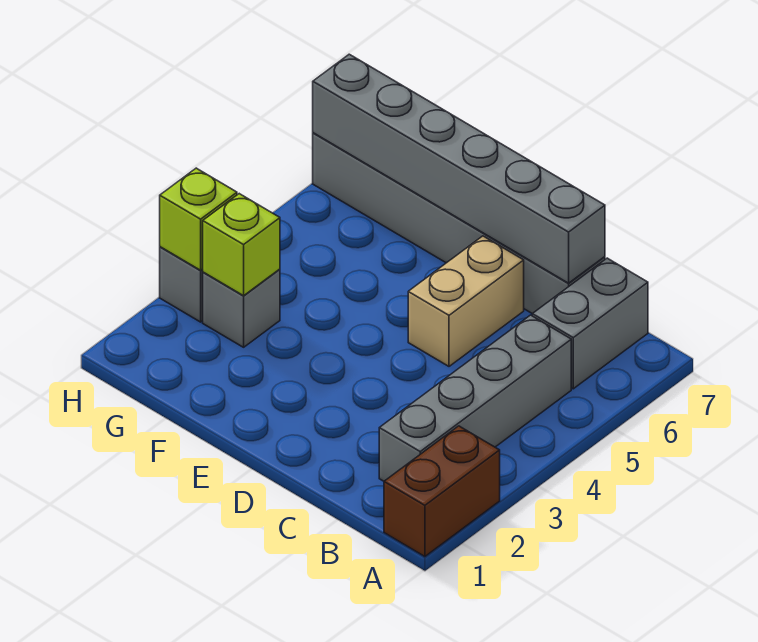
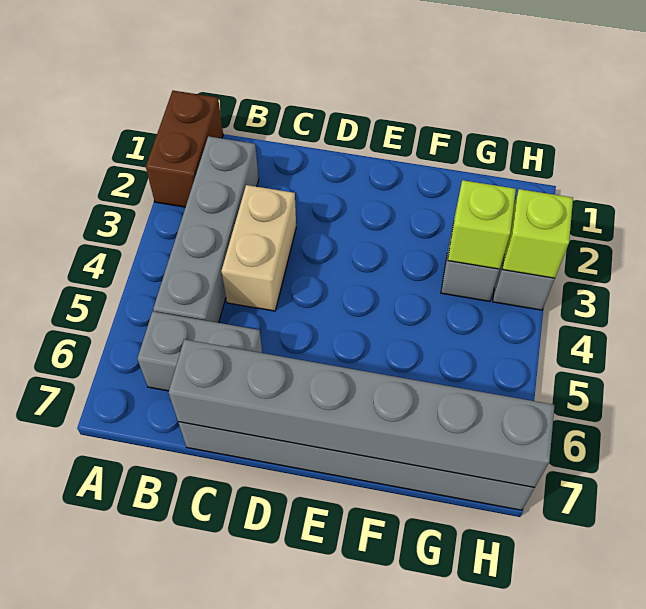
grey 1x2 brick [532,258,648,389] -> grey 1x2 brick turned to [137,311,262,391]
tan 1x2 brick [408,236,524,366] -> tan 1x2 brick moved to [221,185,296,311]

